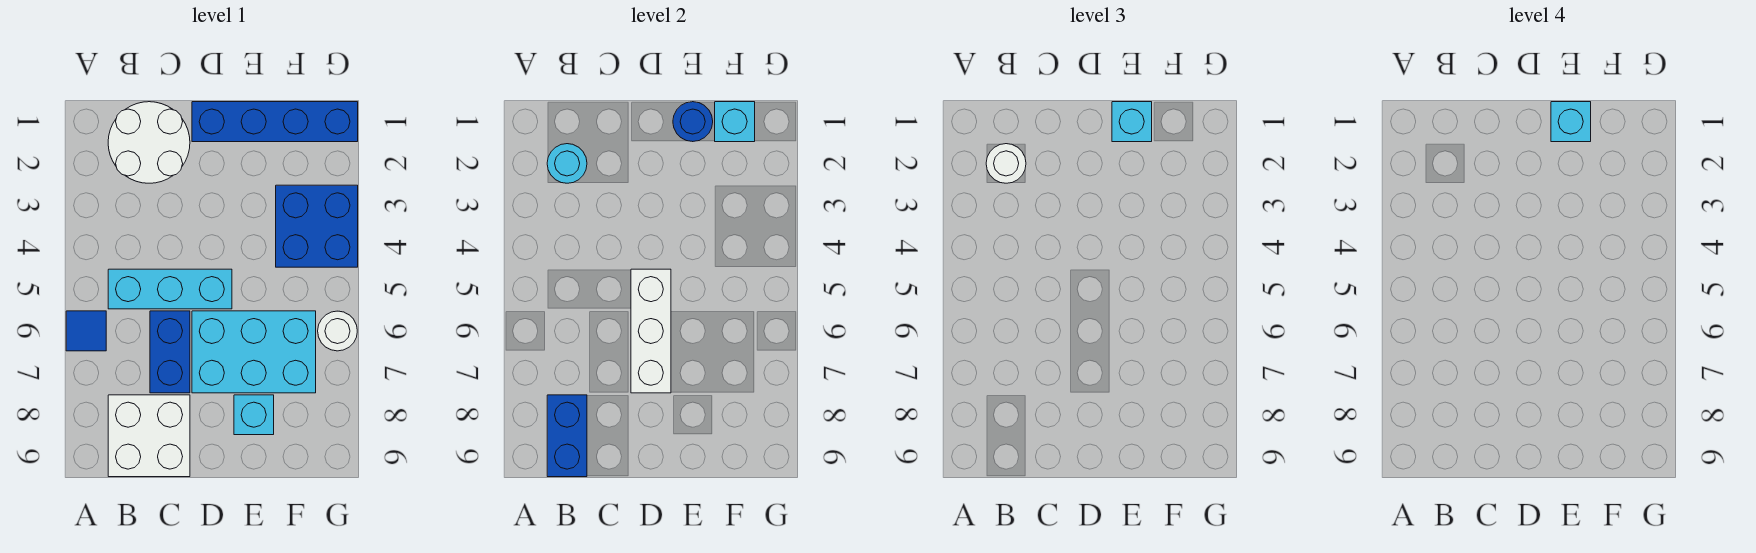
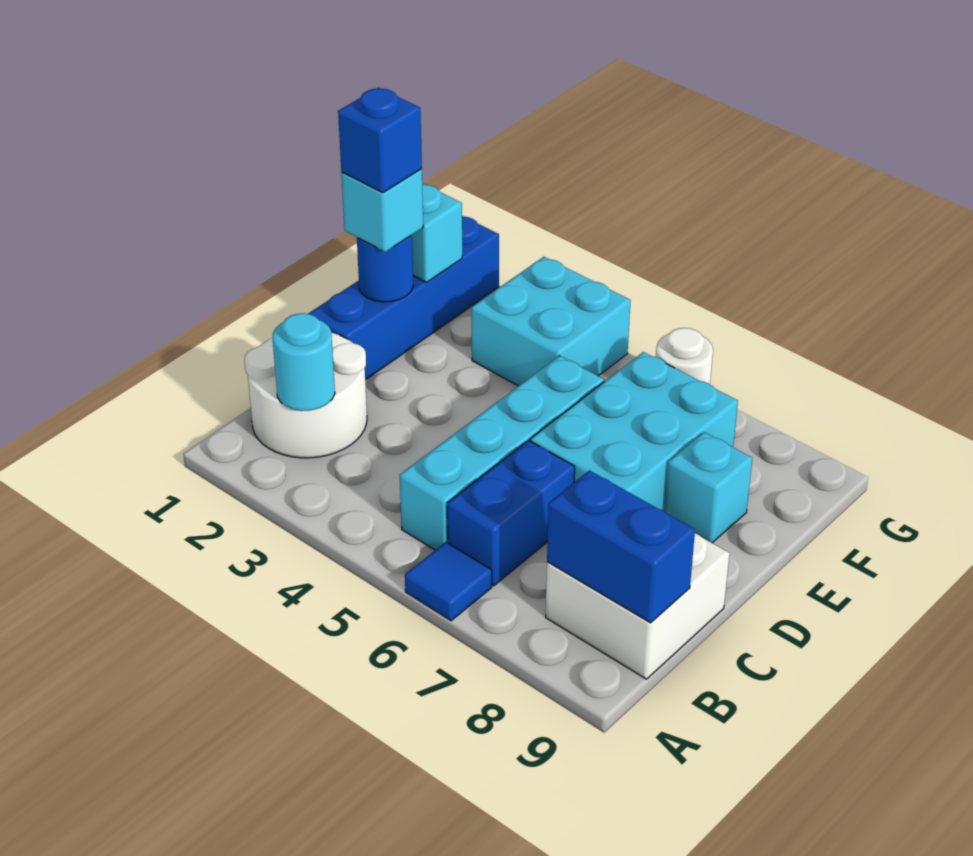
white 1x1 round brick [986,144,1026,183] -> none
cyan 1x3 brick [108,269,232,309] -> cyan 1x4 brick [400,356,604,550]
blue 1x2 brick [150,311,190,393] -> blue 1x2 brick turned to [447,441,575,586]
white 1x3 brick [631,269,671,393] -> none
cyan 1x1 brick [1551,102,1591,142] -> blue 1x1 brick [338,88,422,193]
blue 2x2 brick [276,185,358,267] -> cyan 2x2 brick [472,257,631,386]

